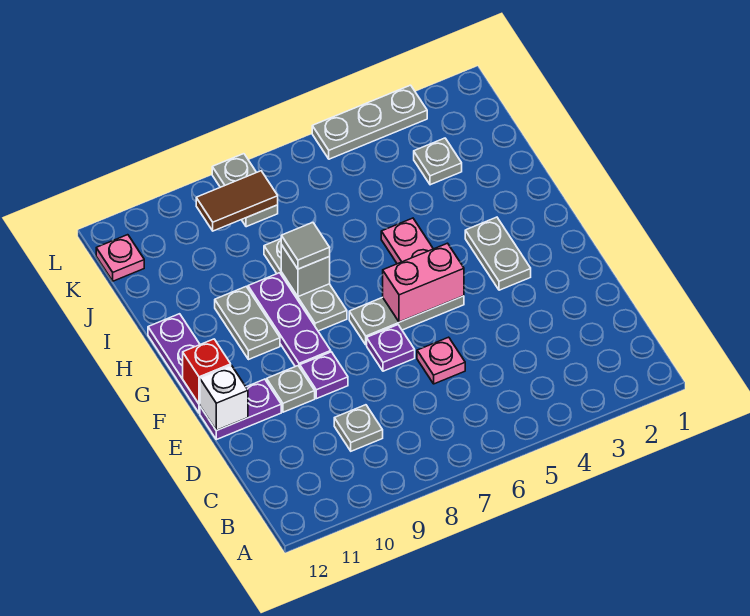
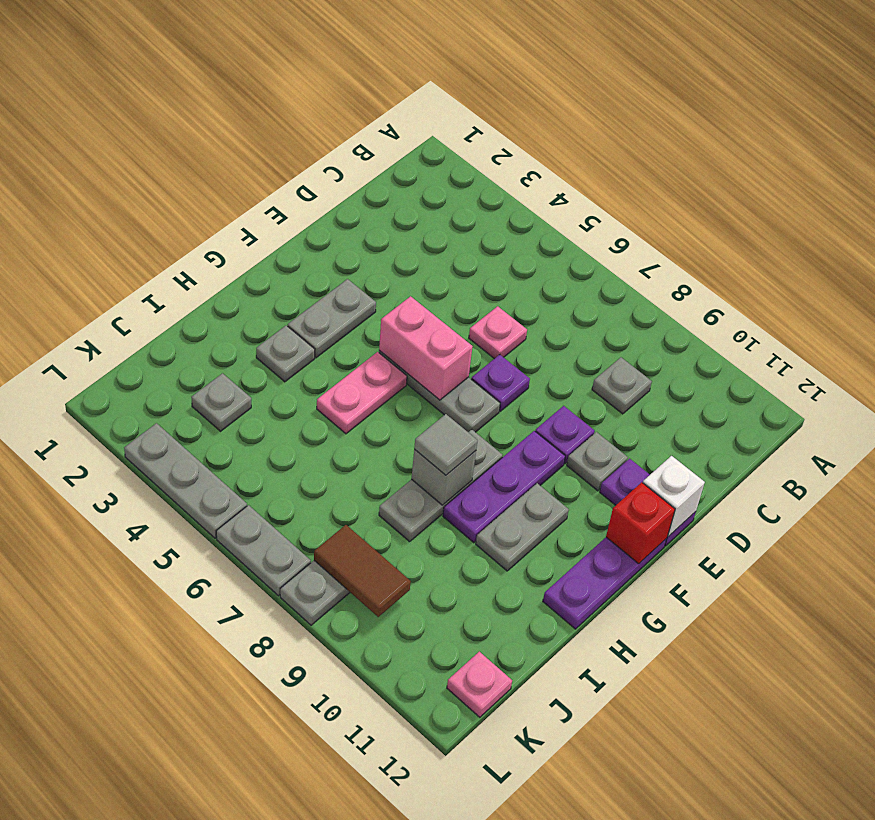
none -> grey 1x1 plate [256,325,315,382]
none -> grey 1x2 plate [216,505,311,596]

